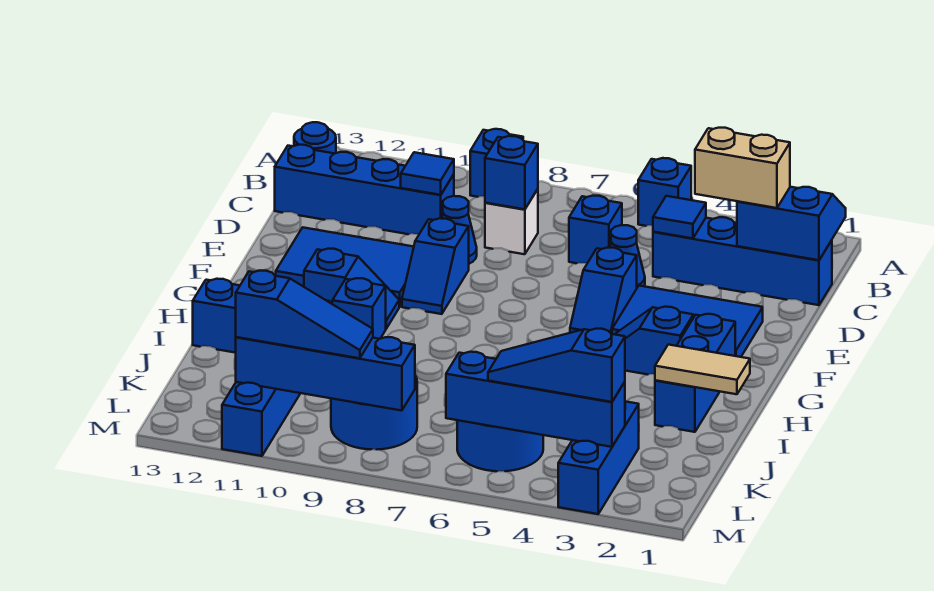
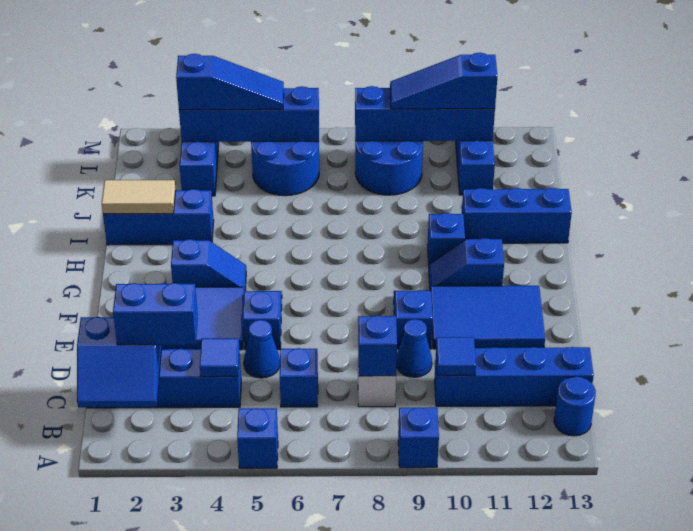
tan 1x2 brick [695,128,790,208] -> blue 1x2 brick [113,283,198,345]
blue 1x3 brick [655,314,735,432] -> blue 1x3 brick turned to [103,189,214,245]

